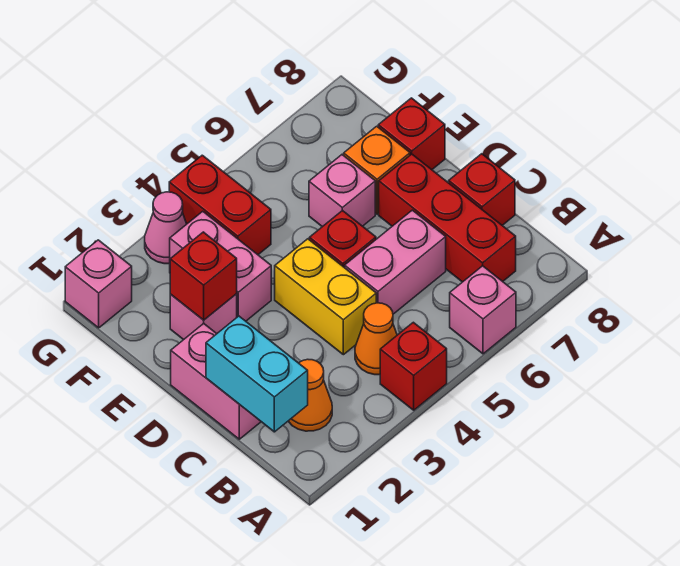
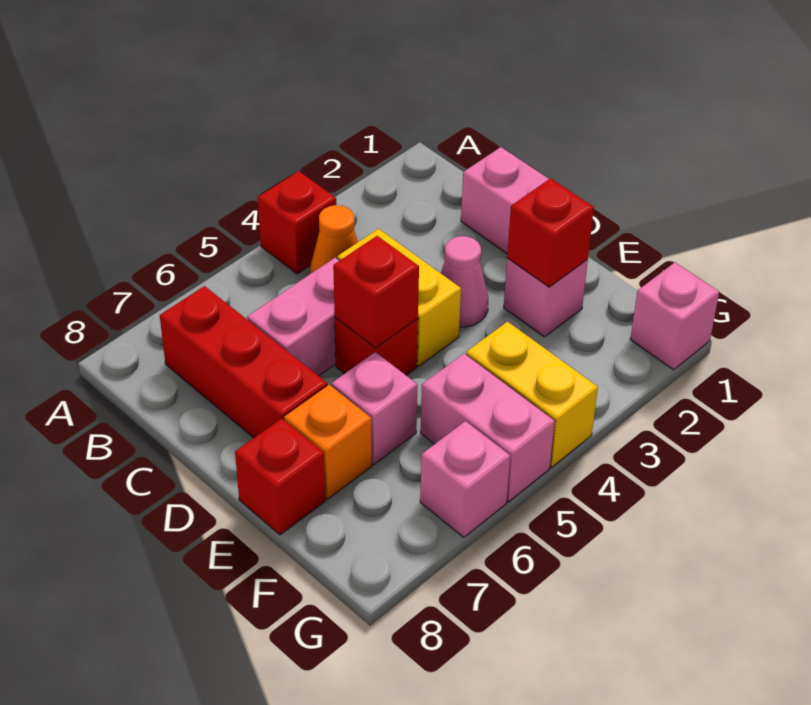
pink 1x1 brick [450,266,516,354] -> pink 1x1 brick moved to [420,421,510,537]
cyan 1x2 brick [206,316,308,432] -> none
orange 1x1 cone [288,359,332,431] -> none
red 1x1 brick [449,154,515,225] -> red 1x1 brick moved to [333,236,419,348]
pink 1x2 brick [170,211,271,321] -> pink 1x2 brick moved to [421,353,555,502]
red 1x2 brick [169,155,271,255] -> yellow 1x2 brick [466,322,598,467]
pink 1x1 cone [145,192,186,264] -> pink 1x1 cone moved to [441,236,488,327]

